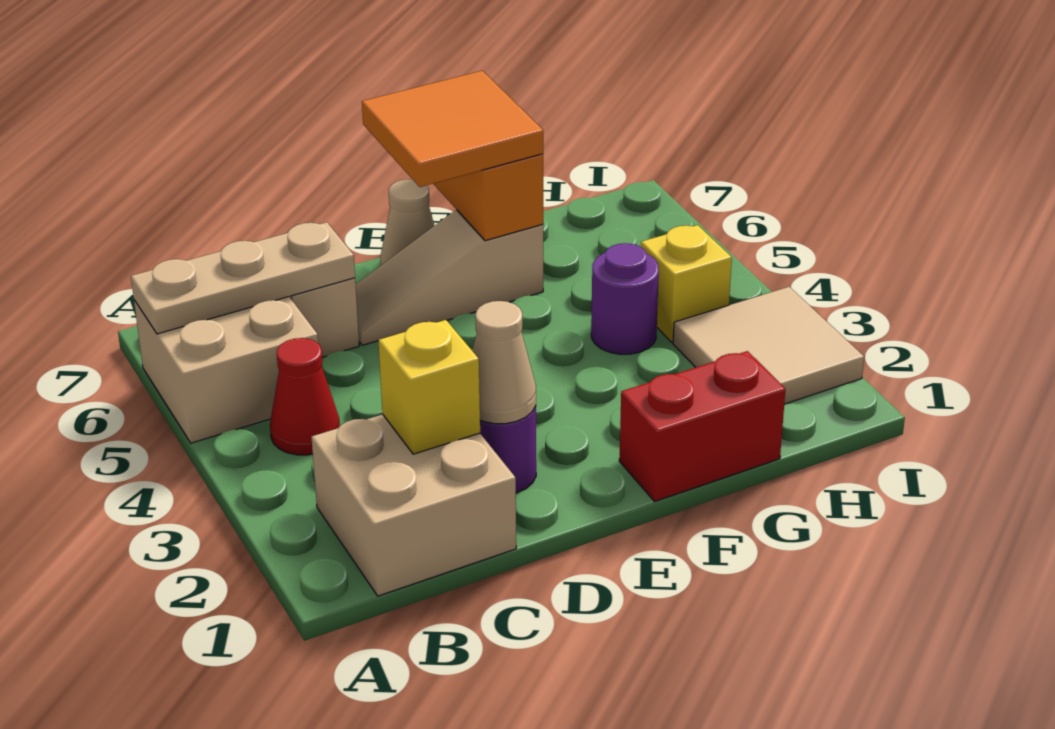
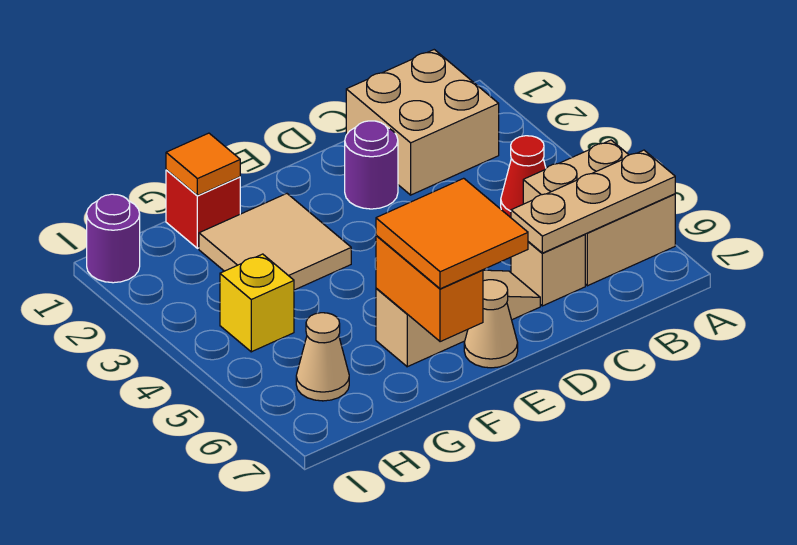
yellow 1x1 brick [378,320,480,454] -> none
tan 1x1 cone [472,301,536,424] -> tan 1x1 cone moved to [296,313,349,401]
red 1x2 brick [619,351,786,501] -> red 1x1 brick [166,170,240,248]
none -> orange 1x1 tile [166,133,240,196]
purple 1x1 round brick [591,243,659,354] -> purple 1x1 round brick moved to [87,194,140,283]
tan 2x2 tile [673,287,864,404] -> tan 2x2 tile moved to [199,194,351,290]

